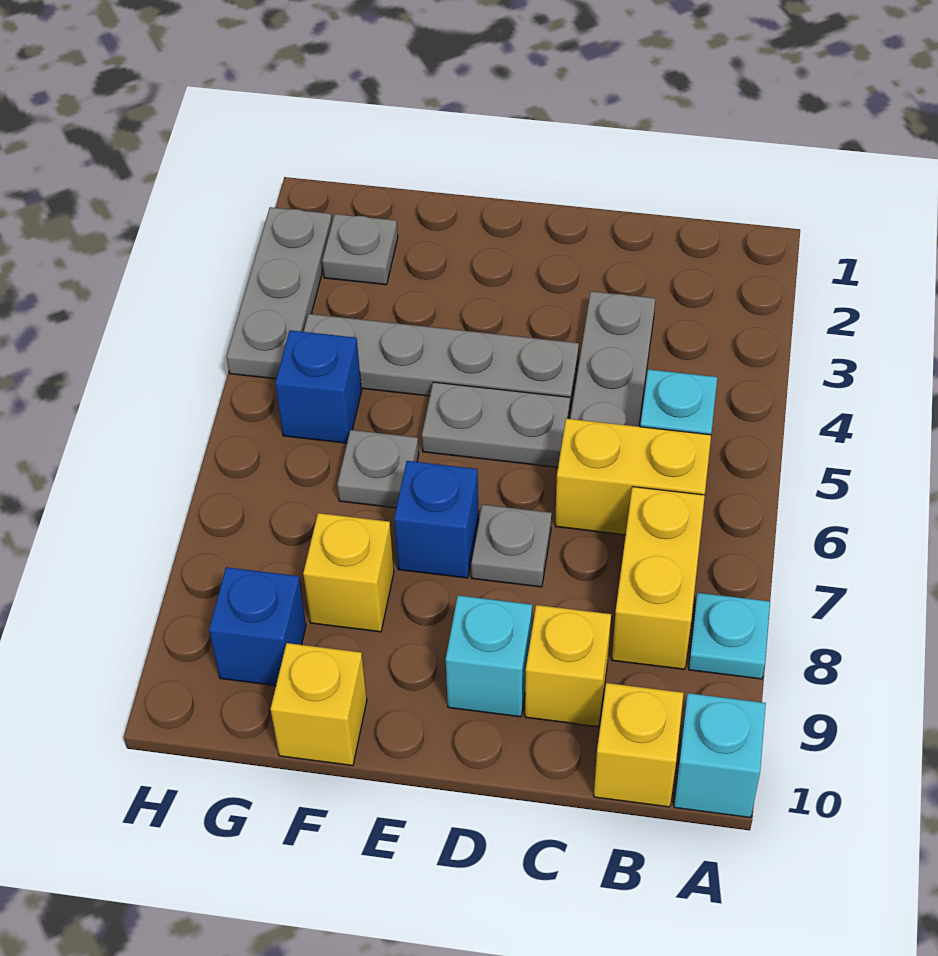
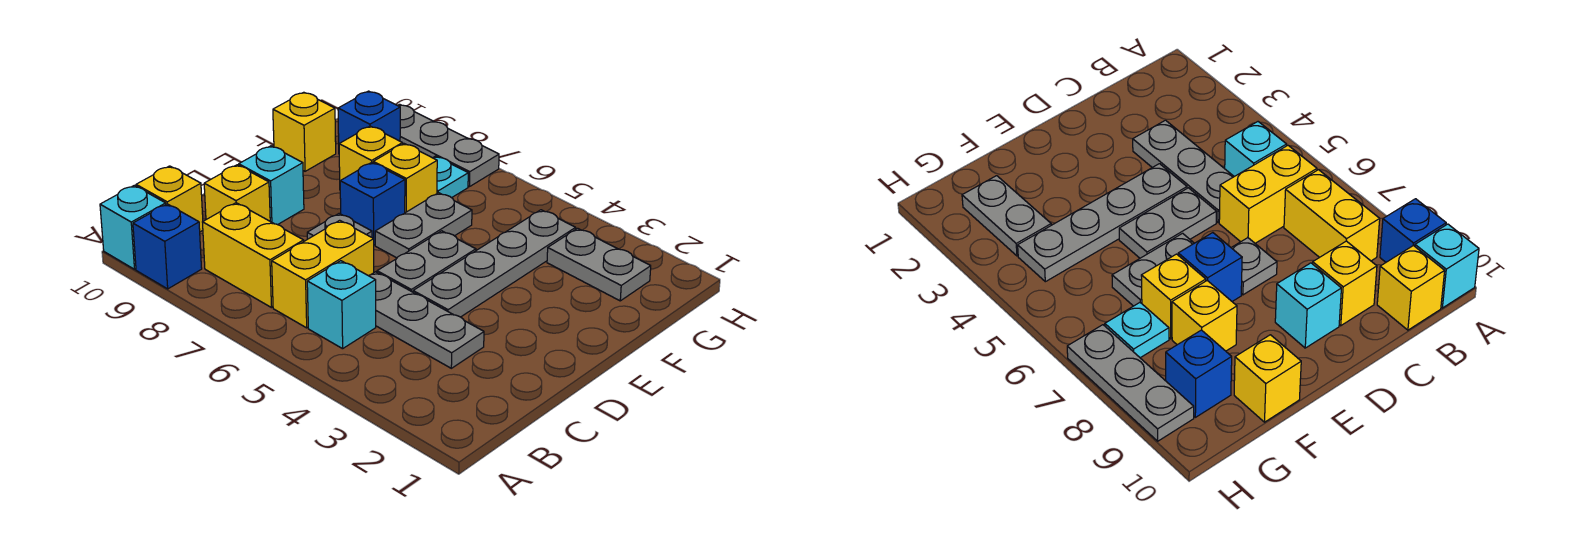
cyan 1x1 plate [689,593,770,679] -> cyan 1x1 plate moved to [433,156,468,198]
grey 1x1 plate [337,430,419,508] -> grey 1x2 plate [375,193,472,258]
none -> yellow 1x1 brick [373,144,437,213]
grey 1x1 plate [322,214,398,285] -> grey 1x2 plate [547,228,651,301]
blue 1x1 brick [275,330,362,443] -> blue 1x1 brick moved to [133,204,202,289]
grey 1x3 plate [227,207,332,379] -> grey 1x3 plate moved to [398,104,499,187]

